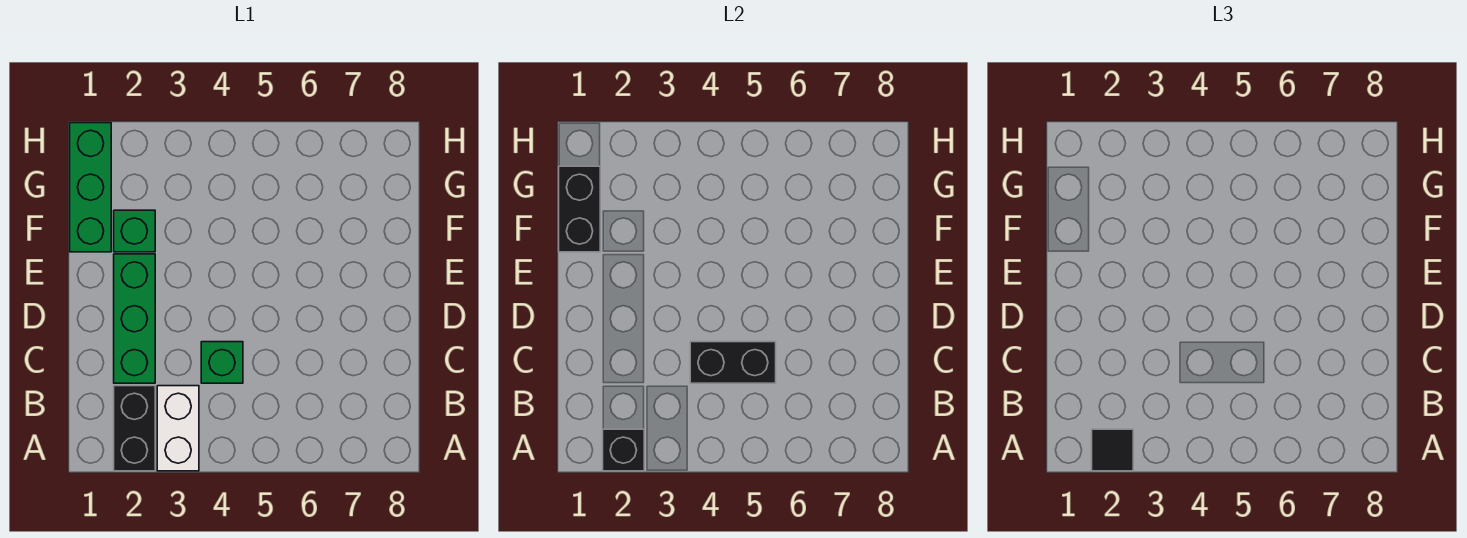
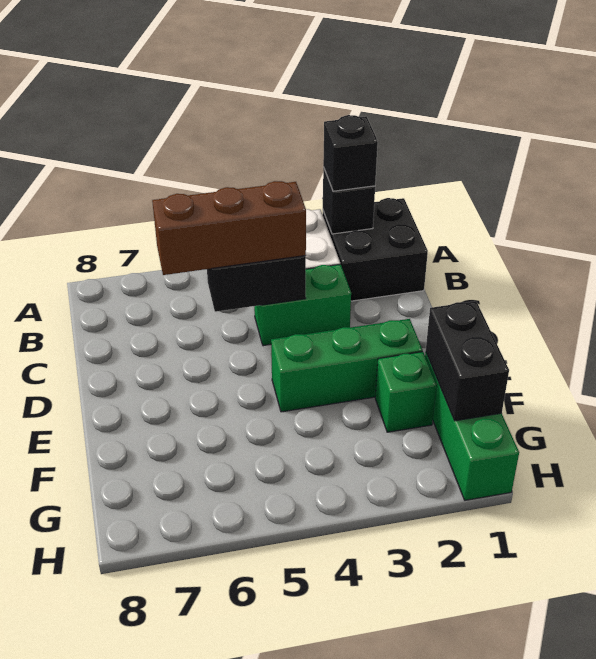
black 1x2 brick [114,386,155,471] -> black 2x2 brick [323,198,428,301]
black 1x1 tile [1092,429,1133,471] -> black 1x1 brick [323,115,378,191]
green 1x3 brick [114,254,155,383] -> green 1x3 brick turned to [271,319,423,412]
green 1x1 brick [201,342,243,383] -> green 1x2 brick [254,264,351,346]
none -> brown 1x3 brick [152,181,306,275]

